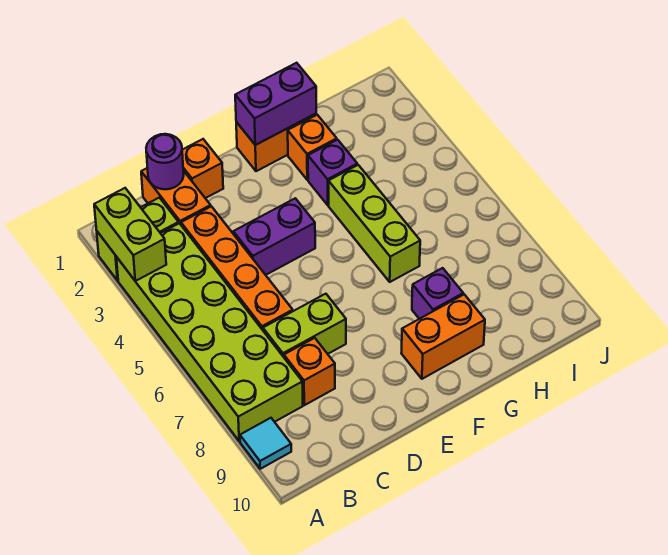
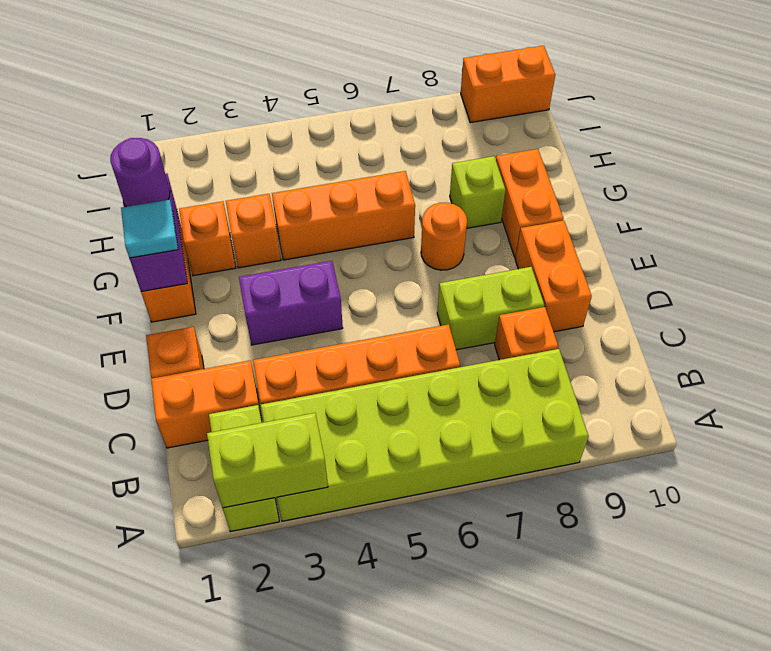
cyan 1x1 tile [240,418,291,469] -> cyan 1x1 tile moved to [121,200,178,258]
purple 1x1 round brick [146,134,184,189] -> purple 1x1 round brick moved to [110,138,170,207]
lime 1x2 brick [263,294,346,357] -> lime 1x2 brick turned to [437,267,544,350]
purple 1x2 brick [233,198,315,275] -> purple 1x2 brick turned to [239,261,343,345]
none -> orange 1x2 brick [515,220,592,332]
none -> orange 1x1 round brick [421,202,467,270]
purple 1x1 brick [308,140,357,205] -> orange 1x1 brick [226,194,281,268]
lime 1x3 brick [329,165,420,282] -> orange 1x3 brick [272,171,415,260]
purple 1x1 brick [412,268,463,319] -> lime 1x1 brick [450,156,506,228]
none -> orange 1x2 brick [461,46,555,123]

